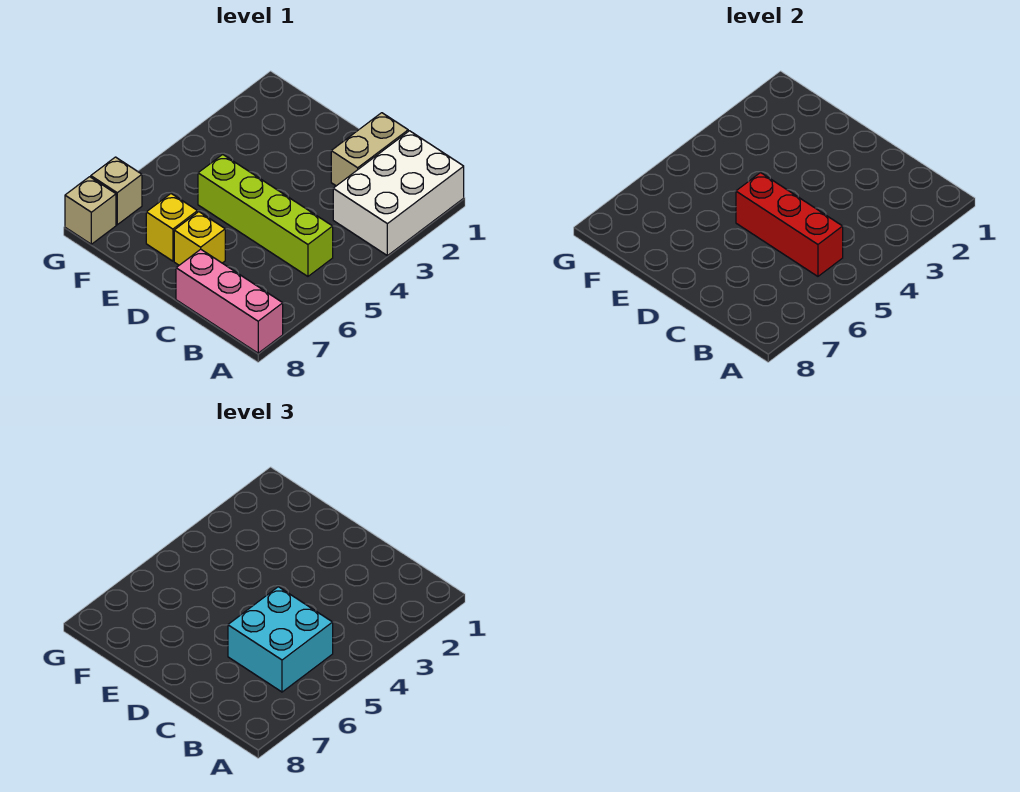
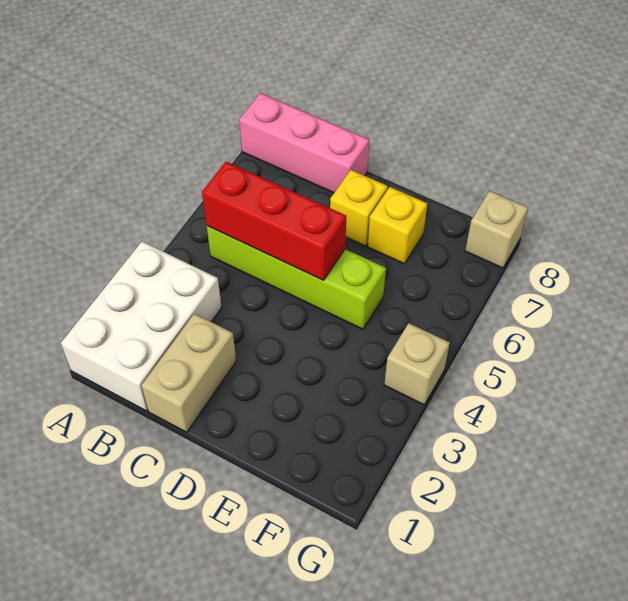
cyan 2x2 brick [228,587,333,692] -> none
tan 1x1 brick [91,157,142,225] -> tan 1x1 brick moved to [384,323,450,405]

